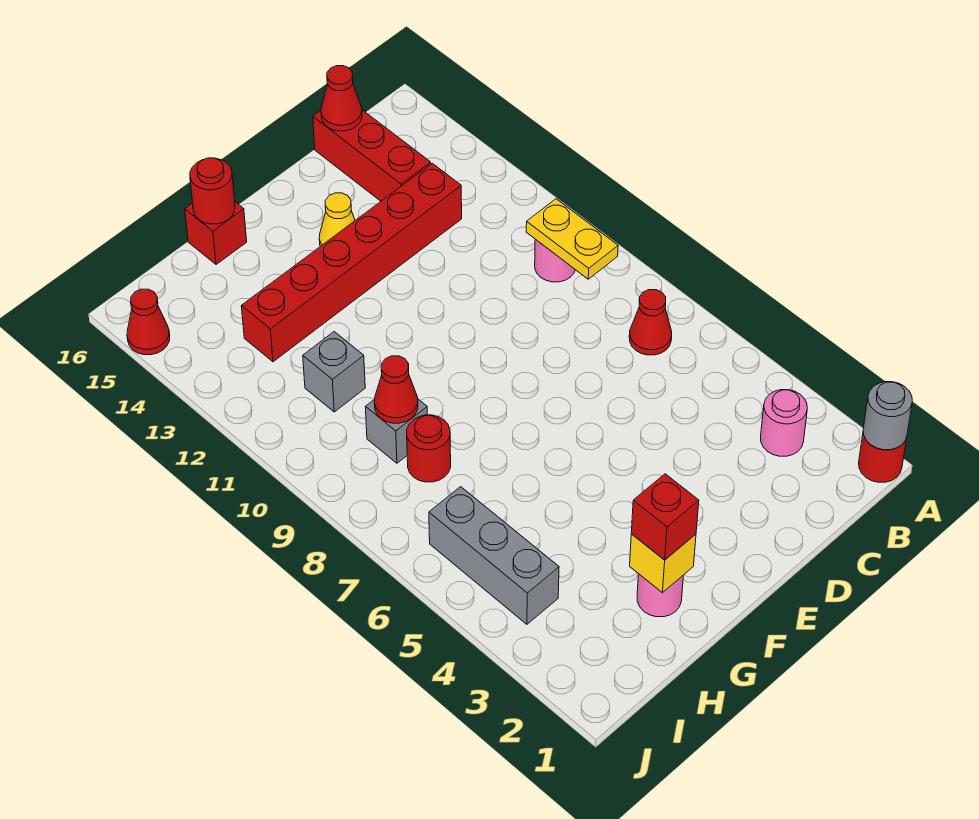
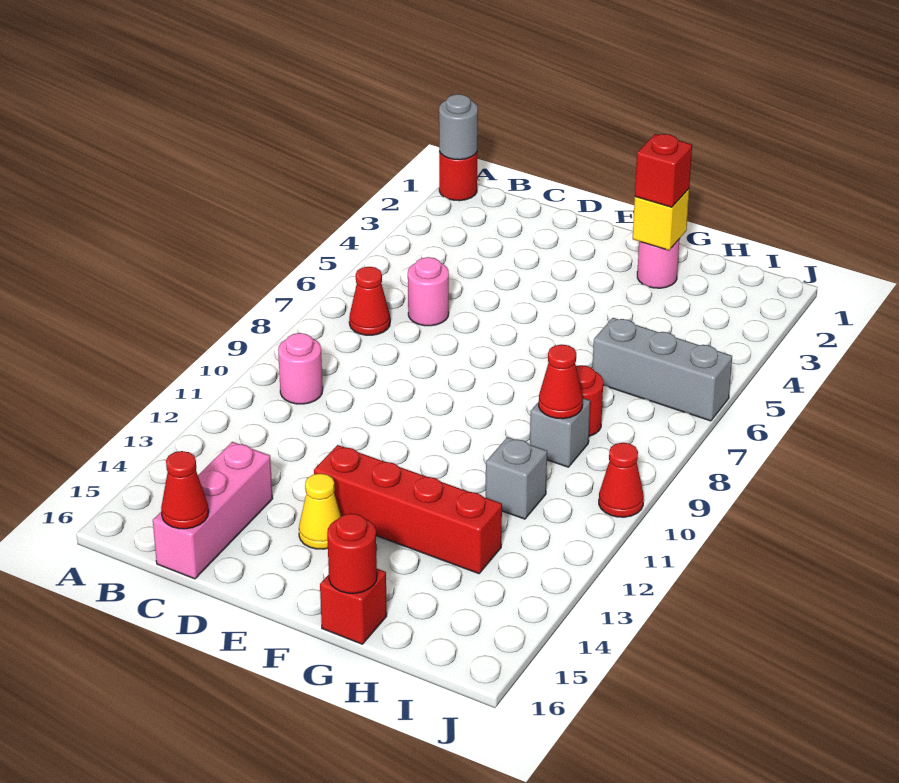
pink 1x1 round brick [761,390,807,456] -> pink 1x1 round brick moved to [408,257,449,326]
yellow 1x2 plate [526,199,618,279] -> none
red 1x6 brick [241,163,462,362] -> red 1x4 brick [314,445,502,574]
red 1x3 brick [313,110,431,201] -> pink 1x3 brick [153,442,273,579]
grey 1x3 brick [429,487,559,624] -> grey 1x3 brick turned to [592,318,732,421]
red 1x1 cone [127,289,170,355] -> red 1x1 cone moved to [599,443,644,517]

